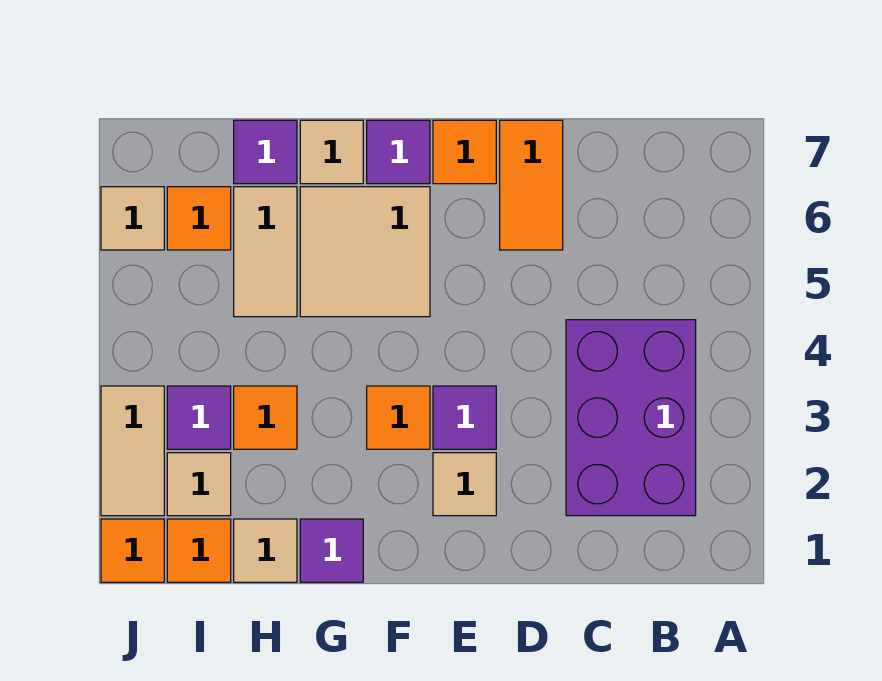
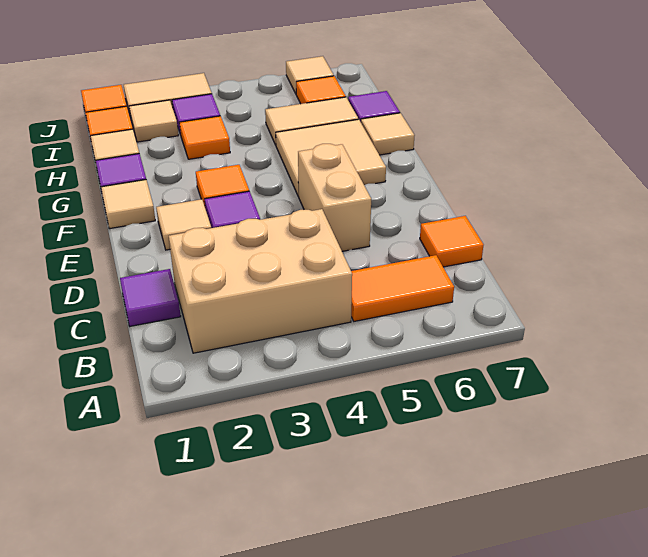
purple 2x3 brick [566,320,696,516] -> tan 2x3 brick [169,209,352,353]
none -> tan 1x2 brick [298,144,371,251]
orange 1x2 tile [500,120,563,250] -> orange 1x2 tile moved to [351,255,454,321]
orange 1x1 tile [433,120,496,184] -> orange 1x1 tile moved to [420,216,483,267]
none -> tan 1x1 tile [101,180,155,229]
purple 1x1 tile [367,120,430,184] -> purple 1x1 tile moved to [120,269,181,326]

